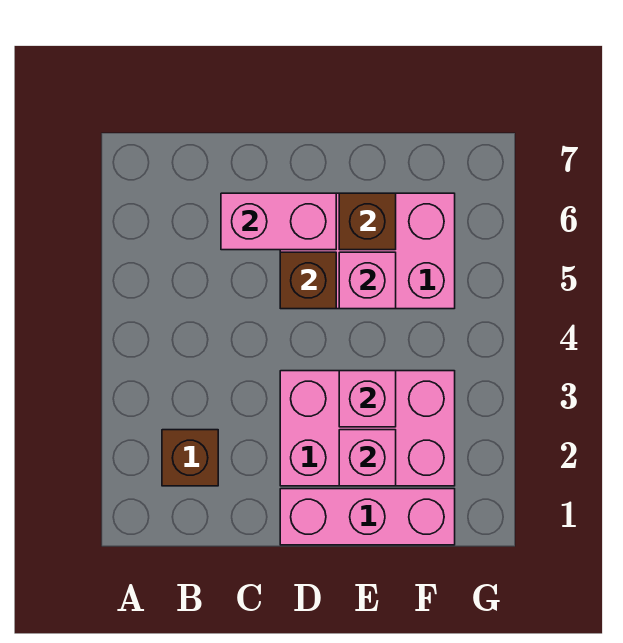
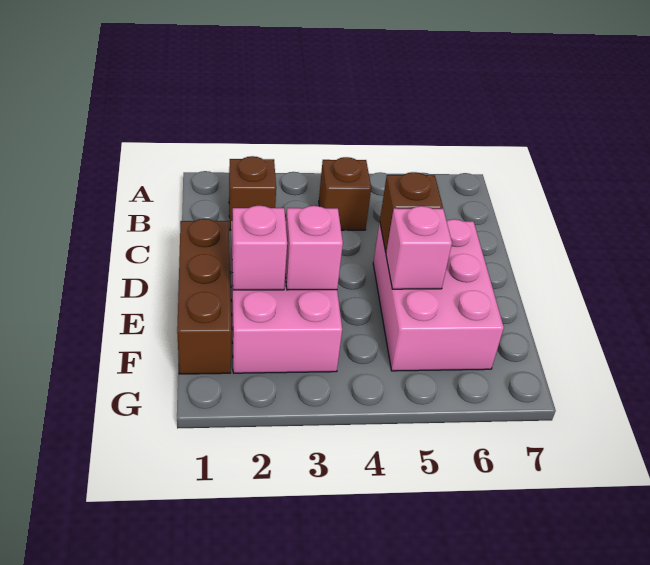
pink 1x2 brick [221,193,336,250] -> none
pink 1x3 brick [280,489,455,545] -> brown 1x3 brick [177,219,231,374]
brown 1x1 brick [339,193,396,250] -> brown 1x1 brick moved to [319,157,371,230]

